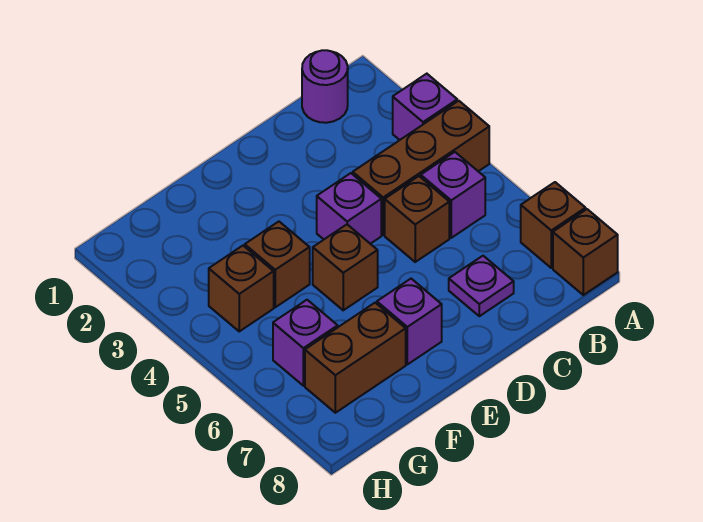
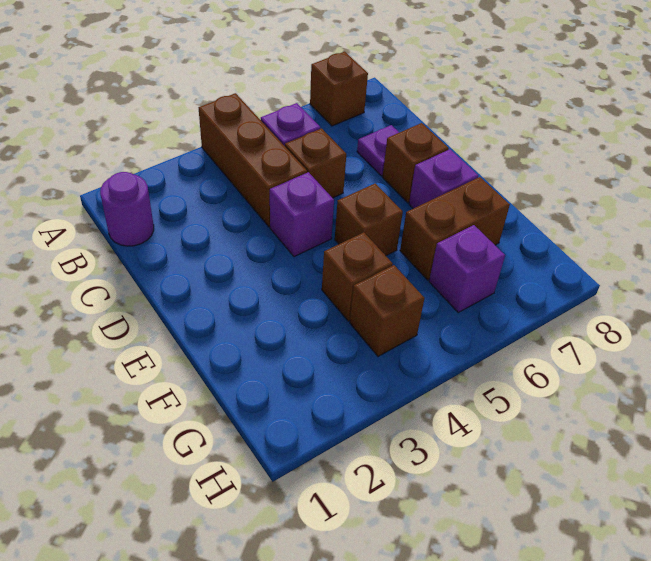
purple 1x1 brick [393,74,457,140] -> none
brown 1x1 brick [553,209,618,295] -> brown 1x1 brick moved to [383,123,449,203]
brown 1x2 brick [305,303,406,413] -> brown 1x2 brick turned to [400,177,510,280]

